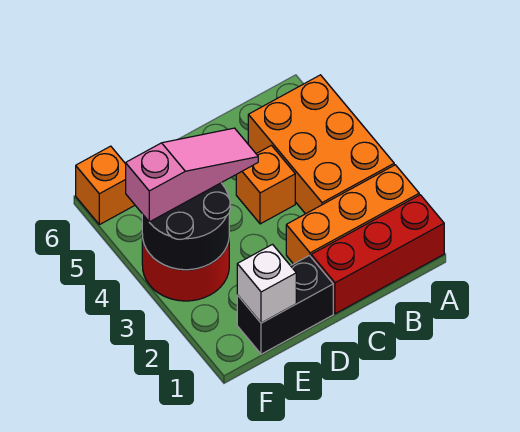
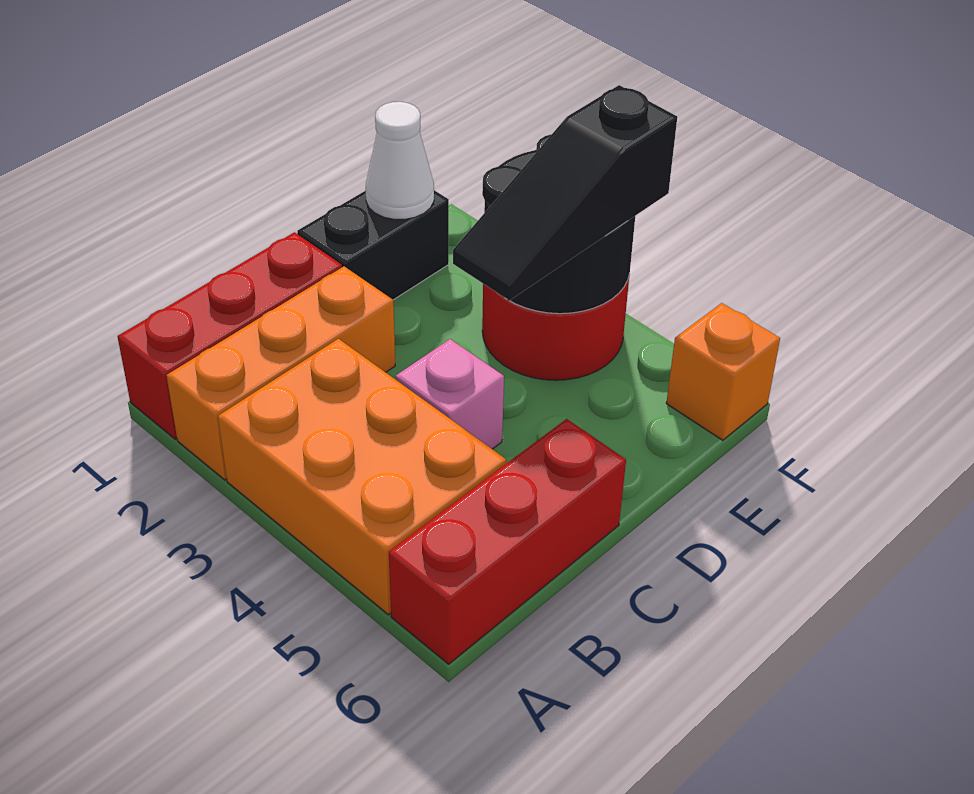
none -> red 1x3 brick [389,419,626,664]
orange 1x1 brick [236,145,295,224] -> pink 1x1 brick [396,339,504,449]
pink 1x3 slope [126,128,258,222] -> black 1x3 slope [453,85,677,301]
white 1x1 brick [237,244,296,323] -> white 1x1 cone [366,102,434,219]

